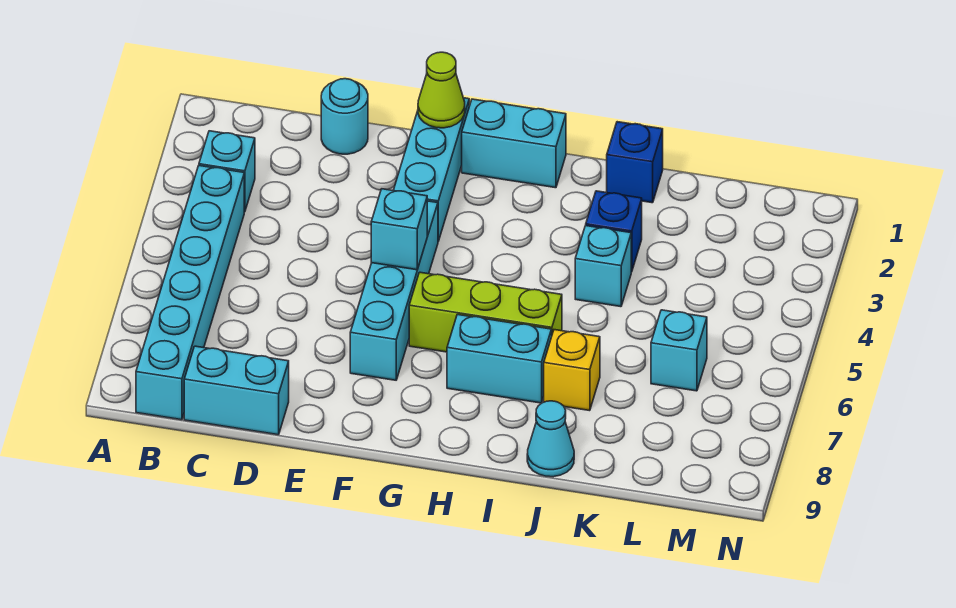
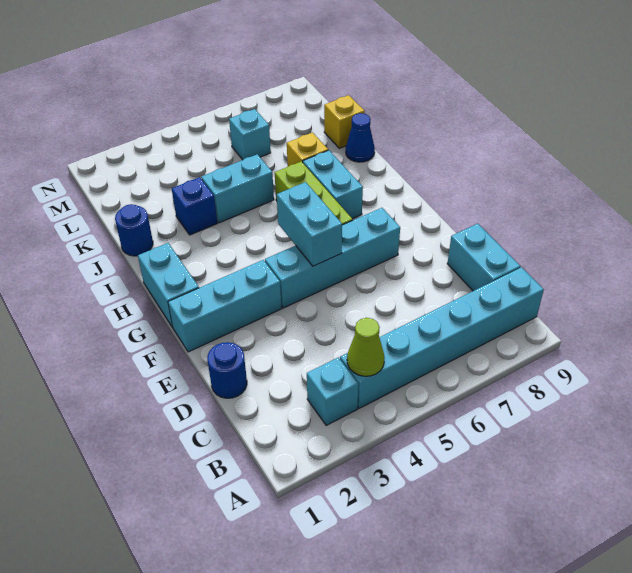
cyan 1x1 round brick [321,79,368,154] -> blue 1x1 round brick [207,342,247,398]
lime 1x1 cone [418,52,465,128] -> lime 1x1 cone moved to [347,318,385,376]
cyan 1x1 brick [371,189,427,270] -> cyan 1x2 brick [277,182,342,266]
blue 1x1 brick [607,122,663,203] -> blue 1x1 round brick [115,204,153,256]
cyan 1x1 brick [575,226,631,307] -> cyan 1x2 brick [201,154,274,223]
cyan 1x1 cone [527,401,574,477] -> blue 1x1 cone [346,113,375,162]
none -> yellow 1x1 brick [324,95,365,148]

